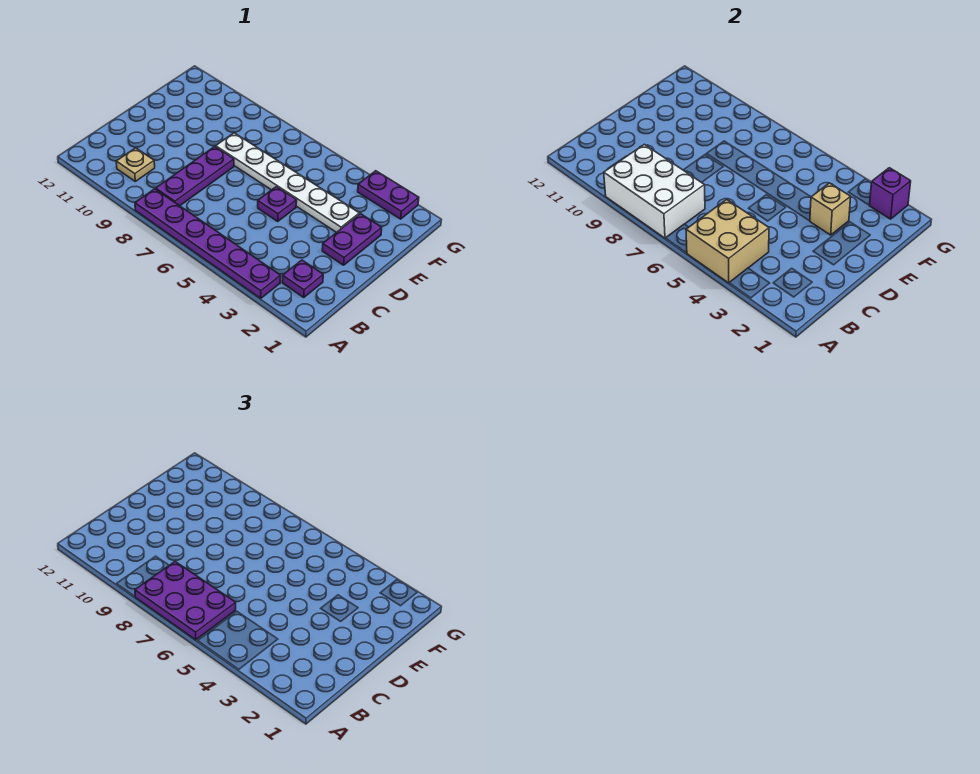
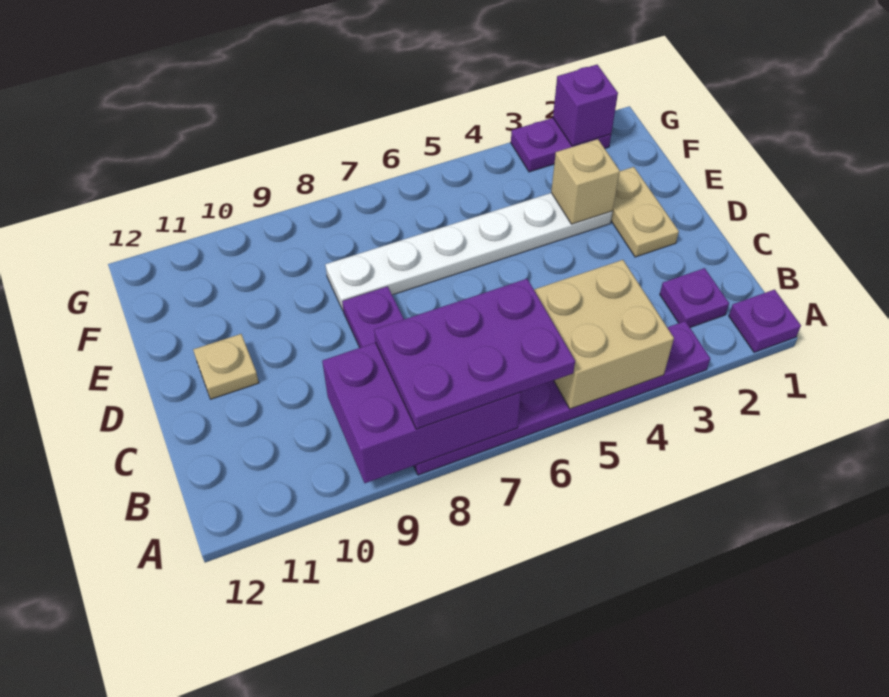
white 2x3 brick [604,144,705,238] -> purple 2x3 brick [322,343,521,483]
tan 1x1 plate [116,148,155,181] -> tan 1x1 plate moved to [193,334,259,399]
purple 1x2 plate [322,214,382,265] -> tan 1x2 plate [611,167,679,257]
purple 1x1 plate [258,187,297,221] -> purple 1x1 plate moved to [729,290,801,352]

